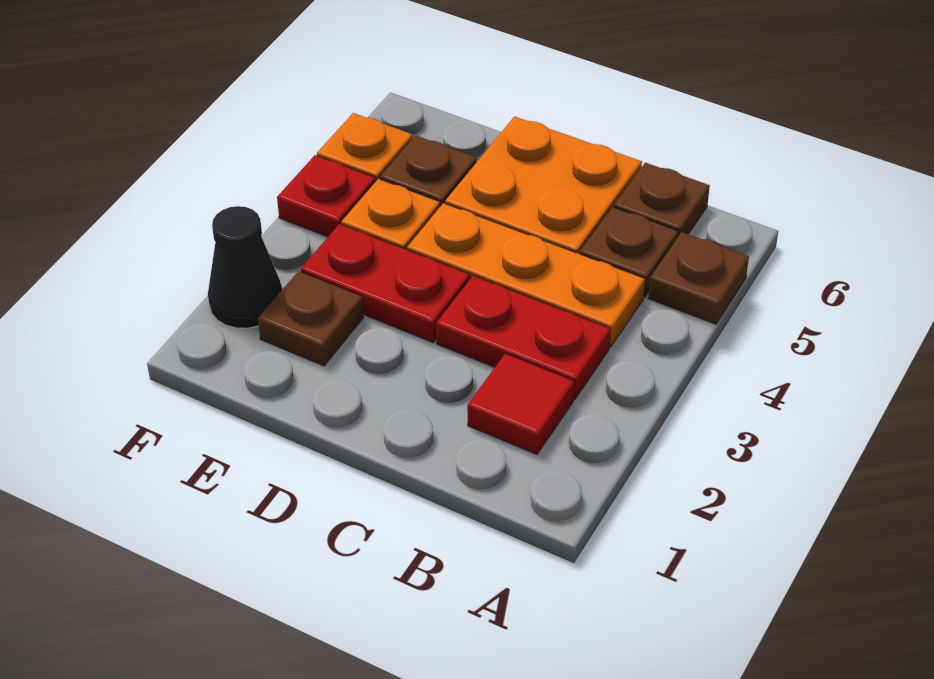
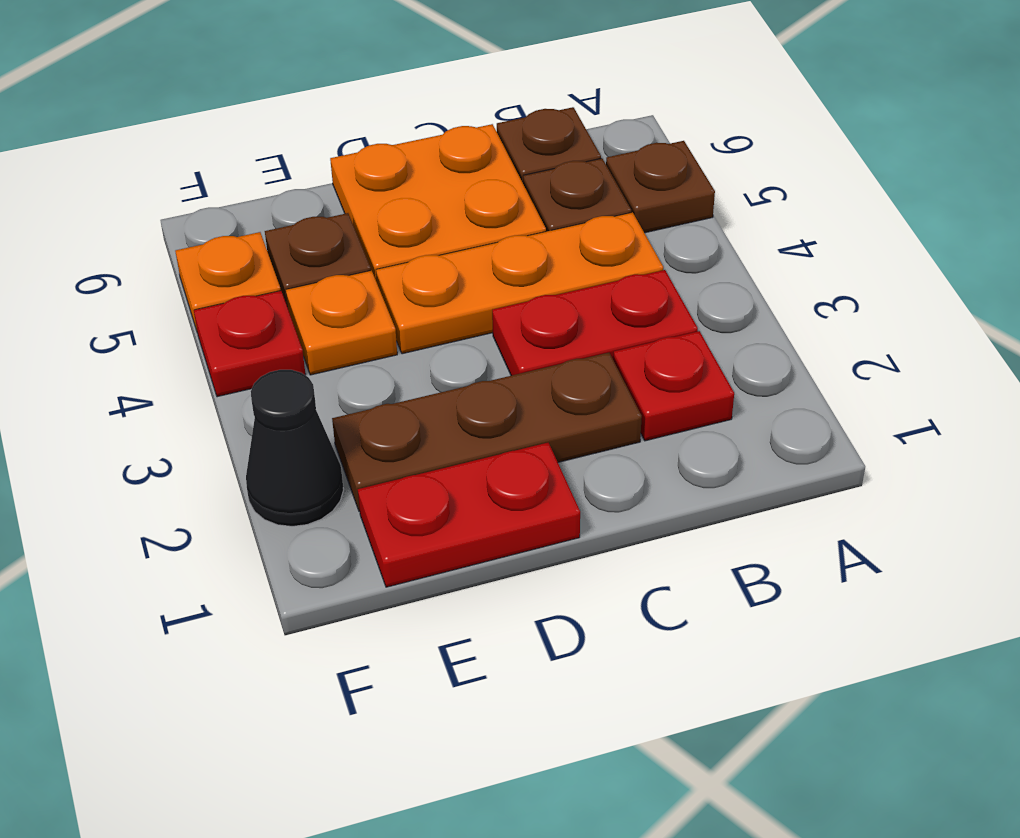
red 1x1 tile [467,354,574,454] -> red 1x1 plate [613,331,734,441]
red 1x2 plate [300,224,470,342] -> red 1x2 plate moved to [358,443,580,587]
brown 1x1 plate [258,271,364,366] -> brown 1x3 plate [332,353,642,512]

